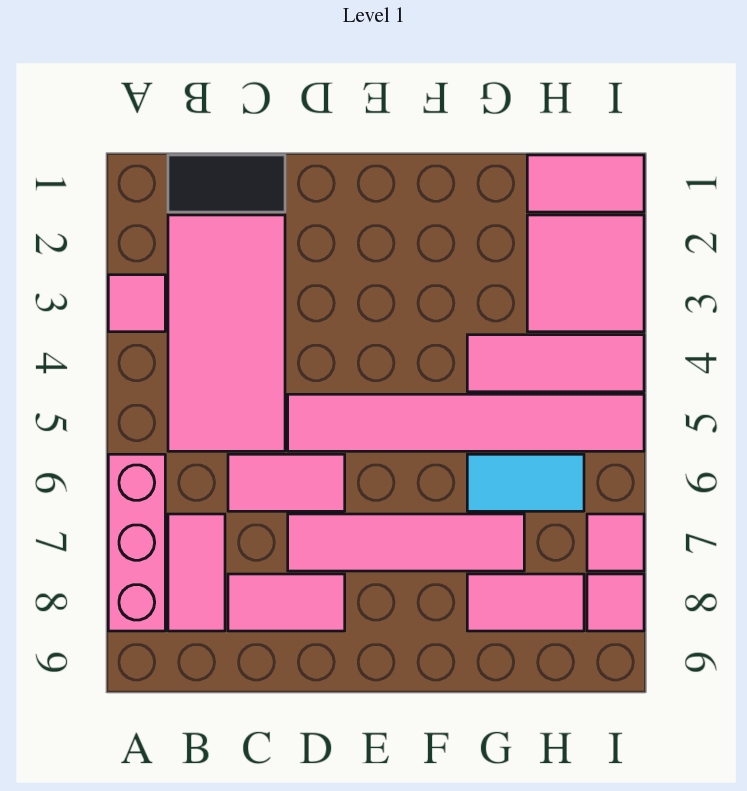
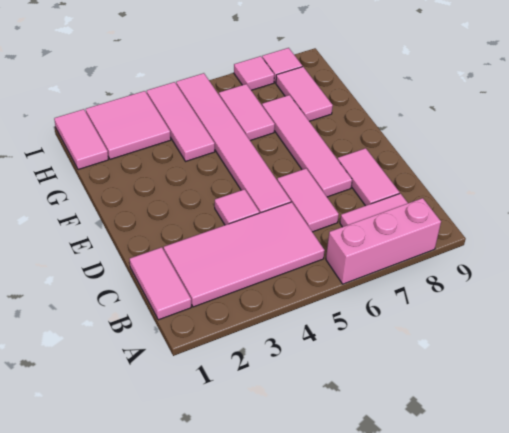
pink 1x1 tile [108,275,165,332] -> pink 1x1 tile moved to [215,189,260,225]
black 1x2 tile [168,155,285,212] -> pink 1x2 tile [130,247,191,320]
cyan 1x2 tile [467,454,584,511] -> pink 1x2 tile [219,84,275,141]

